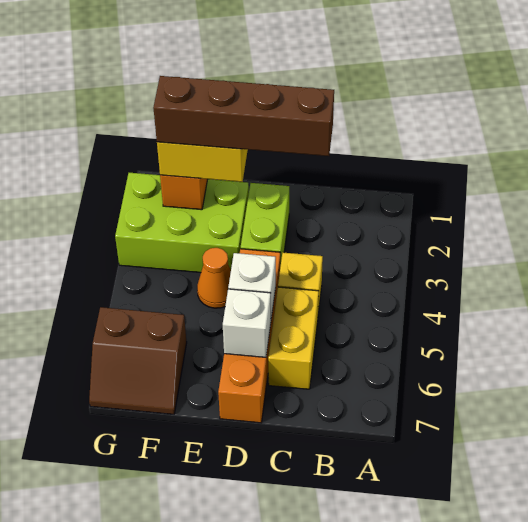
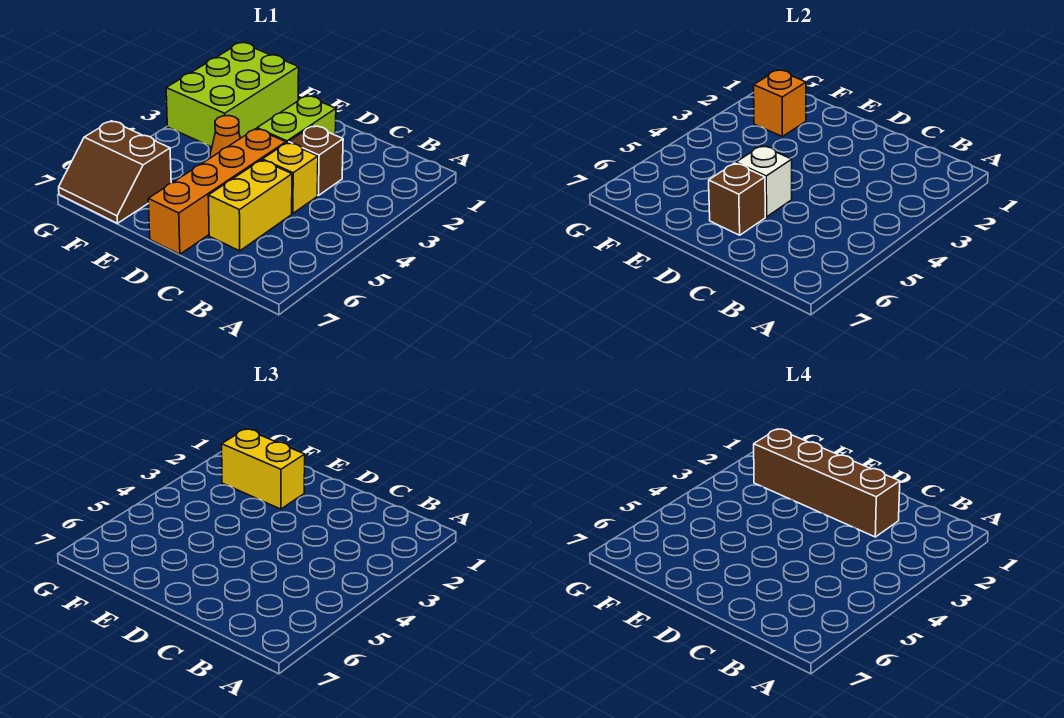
none -> brown 1x1 brick [289,126,343,195]
white 1x1 brick [223,289,271,357] -> brown 1x1 brick [709,163,765,235]
lime 2x3 brick [115,173,249,273] -> lime 2x3 brick turned to [166,43,299,147]

